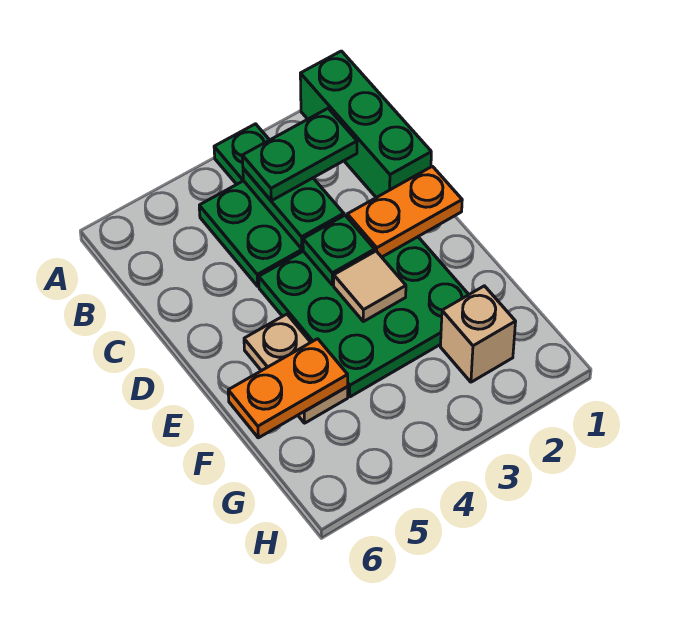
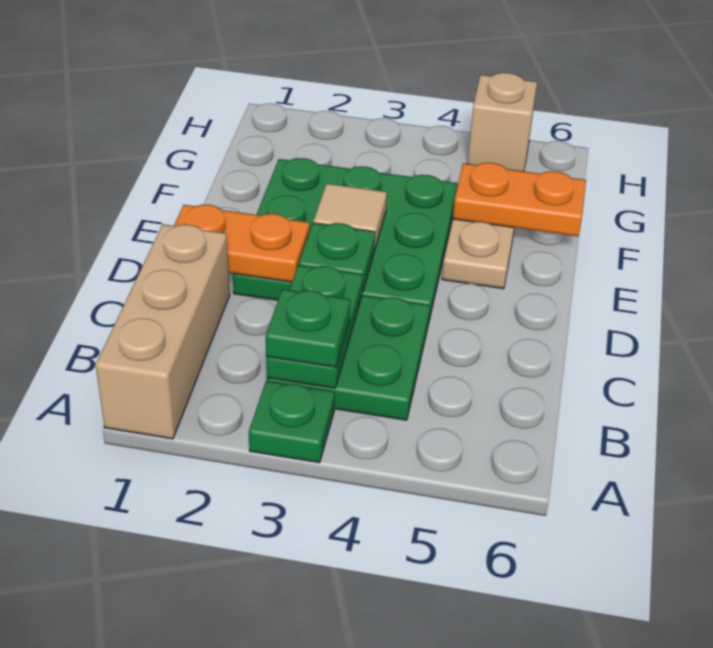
green 1x3 brick [300,51,431,198] -> tan 1x3 brick [96,224,230,439]
green 1x2 plate [242,108,357,201] -> green 1x1 plate [266,289,350,367]
tan 1x1 brick [440,286,516,382] -> tan 1x1 brick moved to [467,73,537,171]

